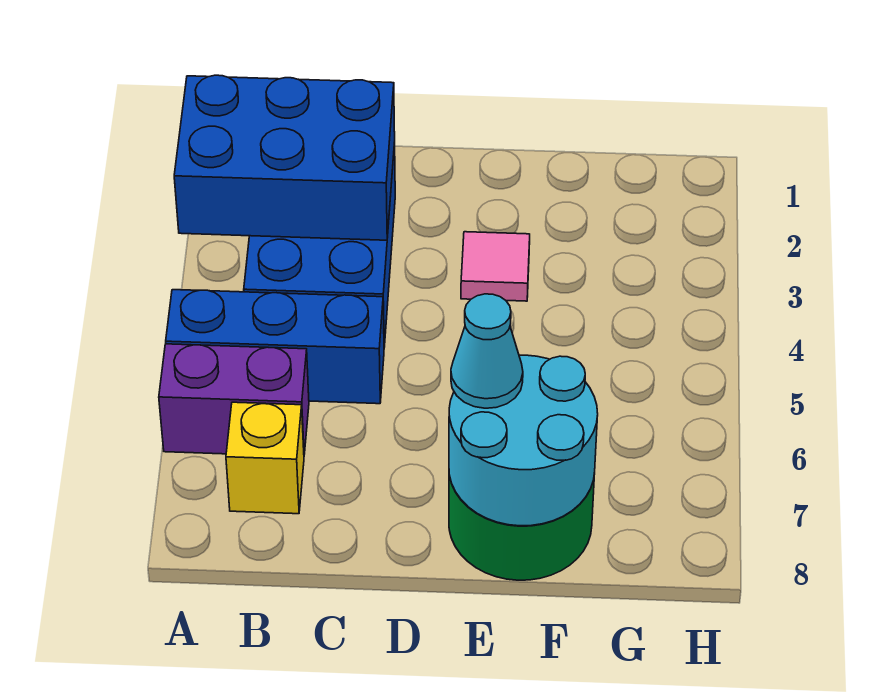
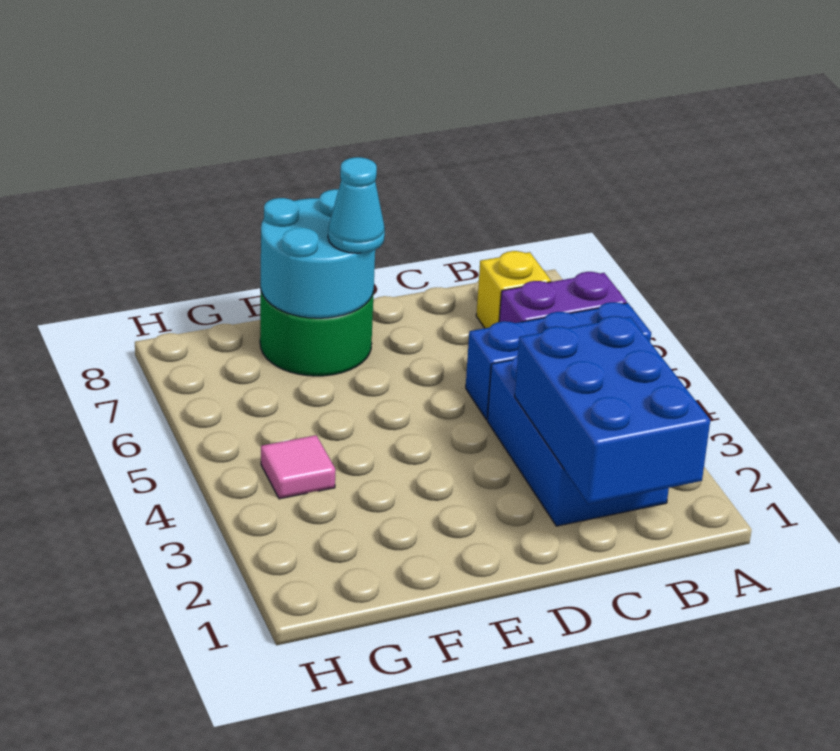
blue 2x3 brick [174,75,395,240] -> blue 2x3 brick turned to [515,316,710,504]
pink 1x1 tile [461,232,530,301] -> pink 1x1 tile moved to [261,435,335,499]

